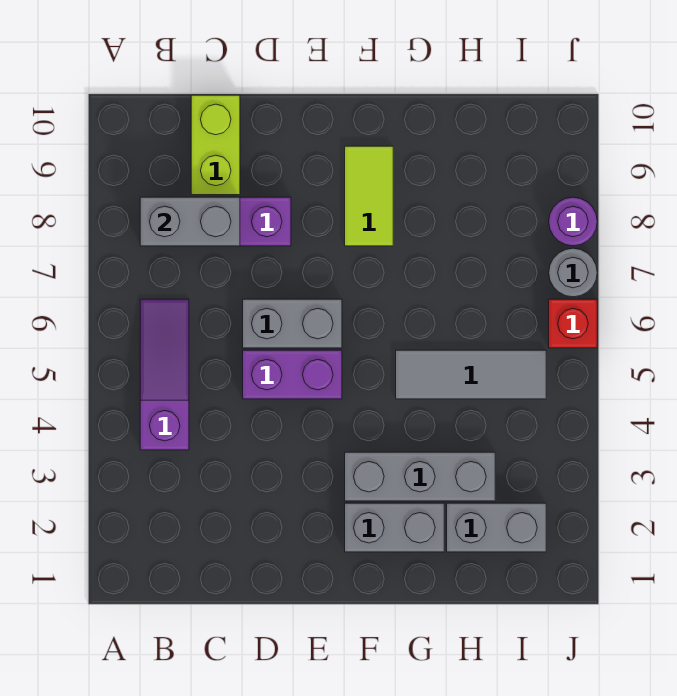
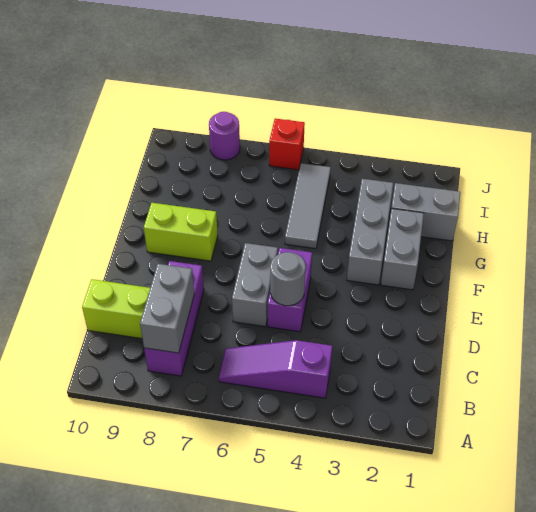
lime 1x2 tile [345,146,393,246] -> lime 1x2 brick [144,203,218,261]
grey 1x2 brick [447,503,546,552] -> grey 1x2 brick turned to [391,183,460,241]
grey 1x1 round brick [549,248,597,297] -> grey 1x1 round brick moved to [270,252,306,306]

